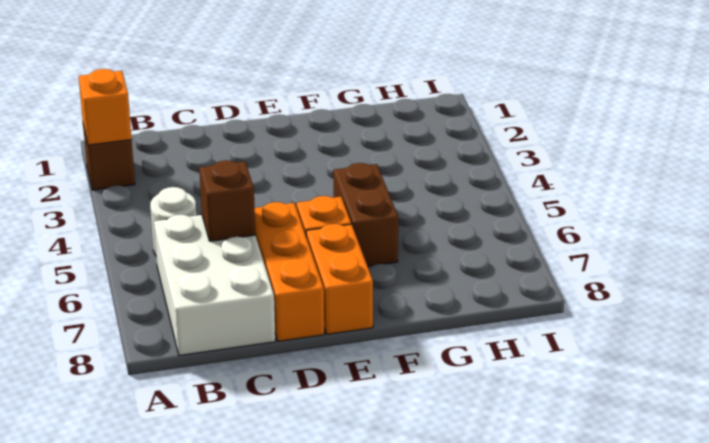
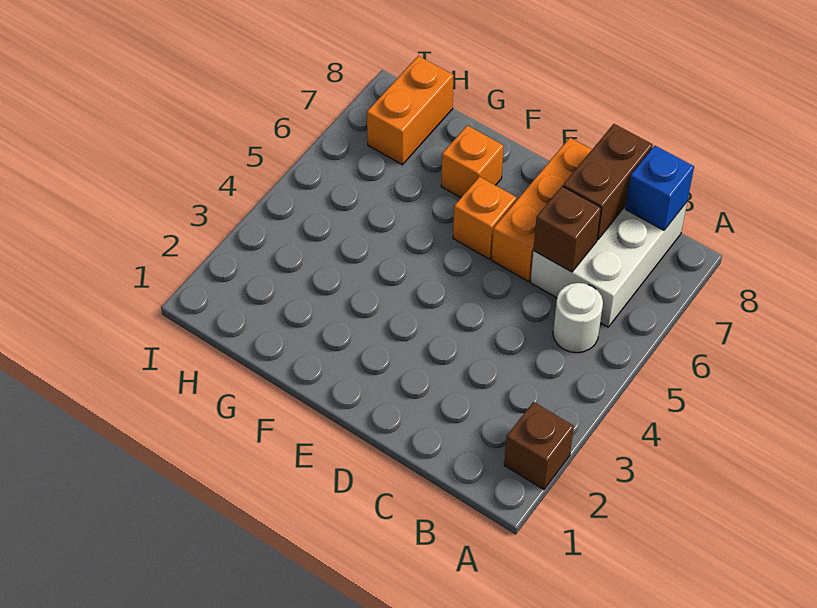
orange 1x1 brick [79,69,132,145] -> orange 1x1 brick moved to [441,125,504,198]
none -> blue 1x1 brick [625,146,694,230]
orange 1x2 brick [306,224,373,334] -> orange 1x2 brick moved to [367,56,453,165]
brown 1x2 brick [333,163,398,266] -> brown 1x2 brick moved to [563,124,653,240]

